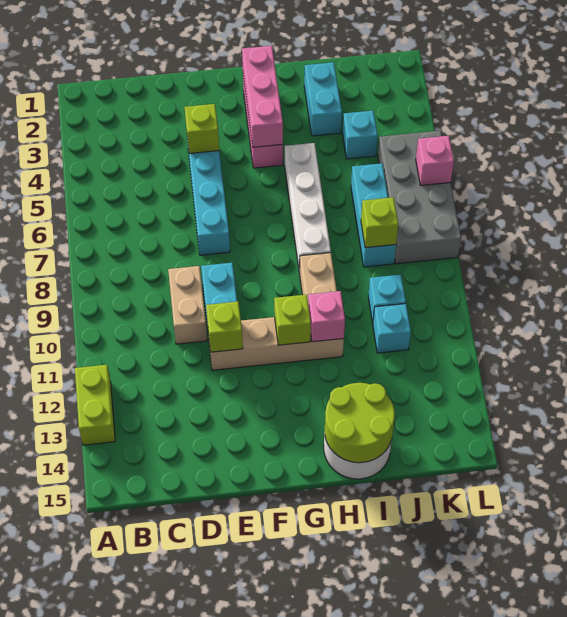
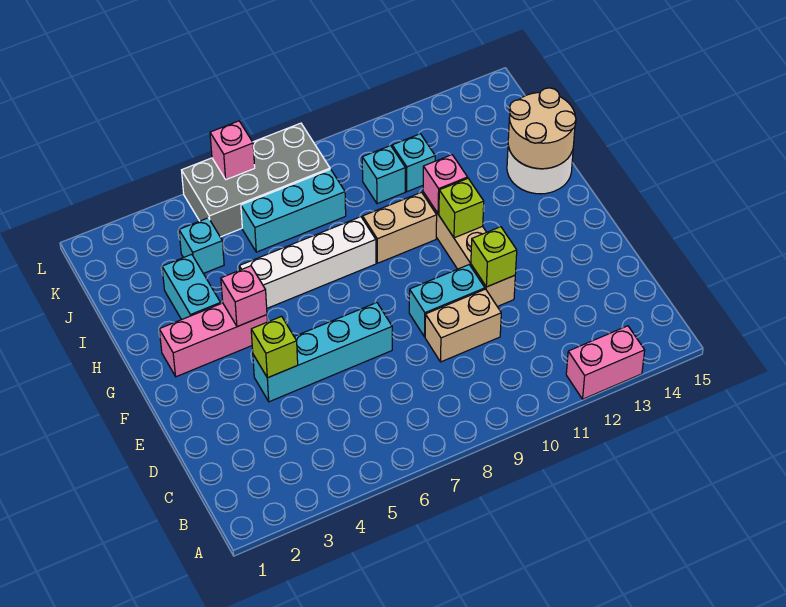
lime 1x2 brick [75,365,115,445] -> pink 1x2 brick [566,326,645,399]
pink 1x3 brick [242,46,283,147] -> pink 1x1 brick [221,266,267,327]
lime 2x2 round brick [325,383,395,463] -> tan 2x2 round brick [508,88,576,169]
cyan 1x2 brick [304,62,342,136] -> cyan 1x2 brick turned to [162,254,221,320]
lime 1x1 brick [361,197,398,248] -> none

